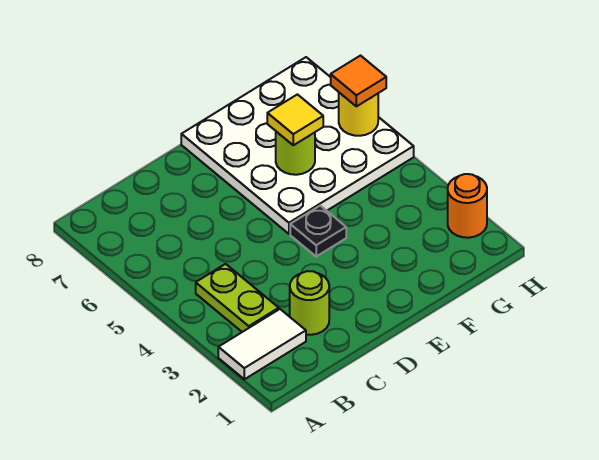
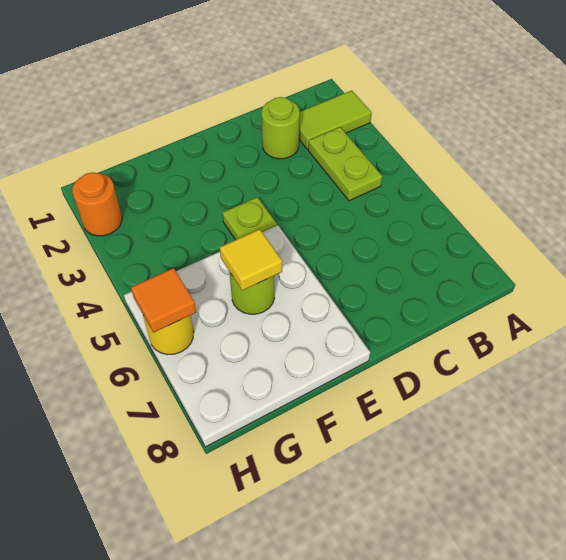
white 1x2 tile [218,309,306,379] -> lime 1x2 tile [299,91,371,149]
black 1x1 plate [290,206,346,256] -> lime 1x1 plate [223,197,277,240]

